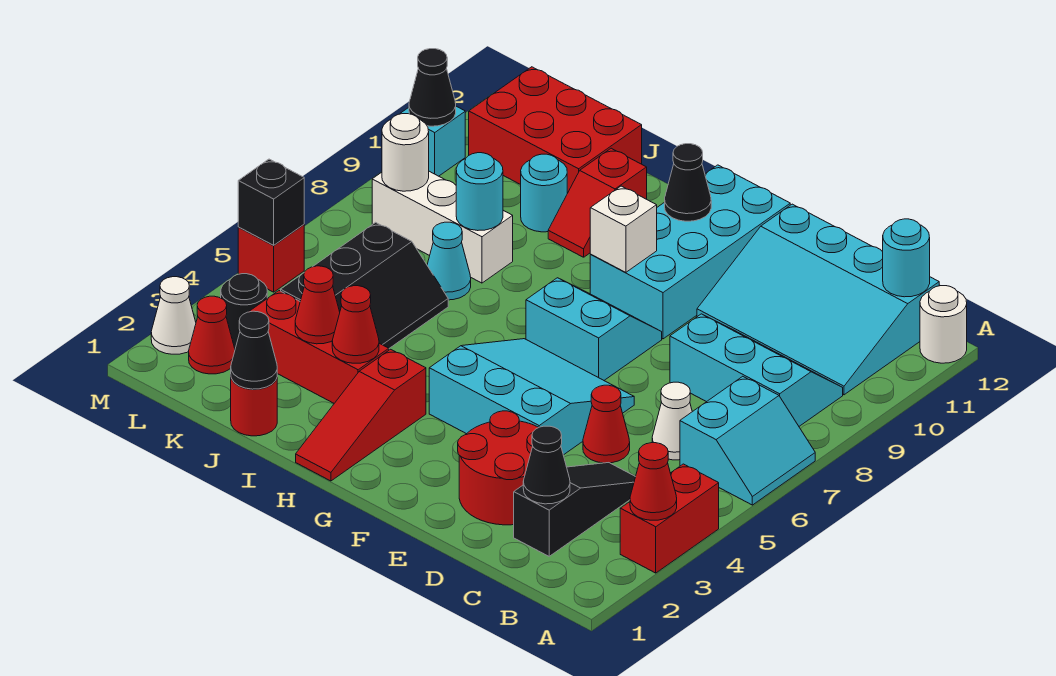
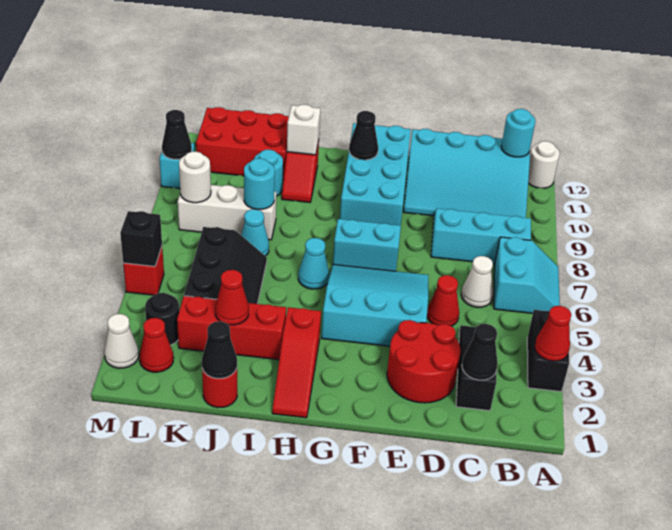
red 1x2 brick [620,464,719,573] -> black 1x2 brick [527,310,569,392]
white 1x1 brick [590,186,657,272] -> white 1x1 brick moved to [287,105,320,155]
none -> cyan 1x1 cone [298,238,329,289]
red 1x1 cone [332,286,379,363] -> none

